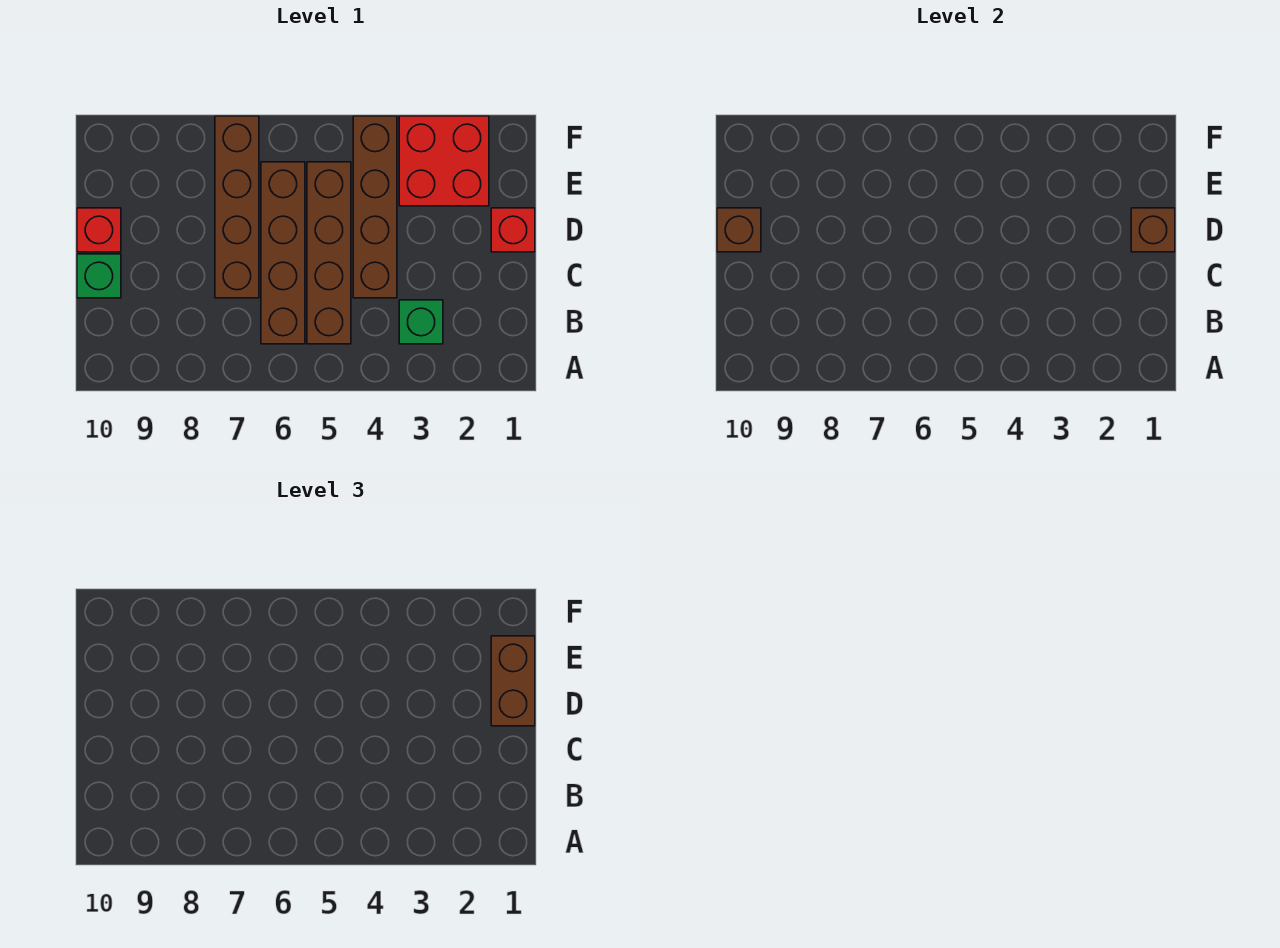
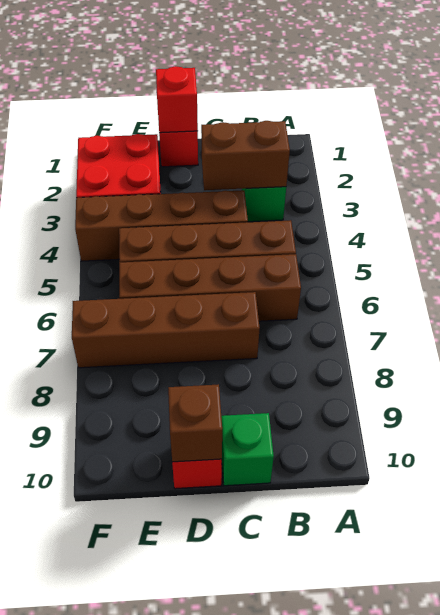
brown 1x1 brick [1131,208,1175,252] -> red 1x1 brick [156,66,198,133]
brown 1x2 brick [491,636,535,726] -> brown 1x2 brick moved to [201,121,290,190]

